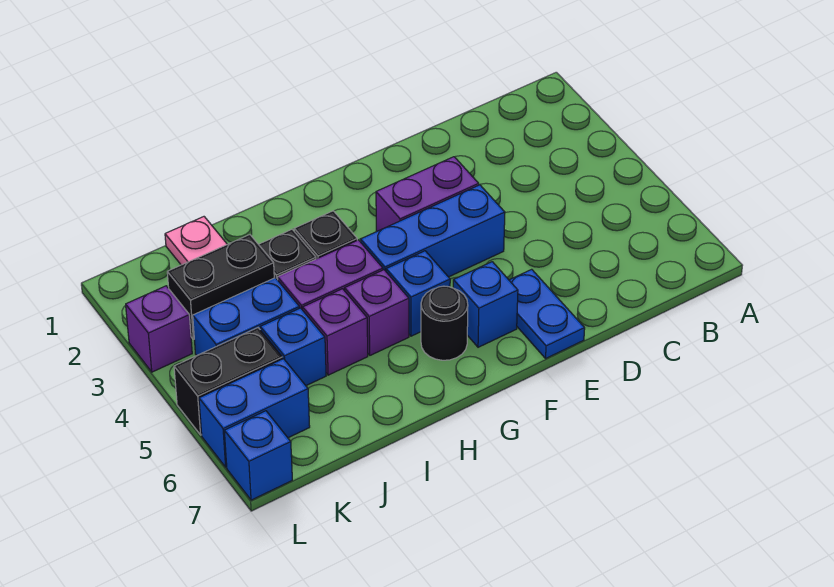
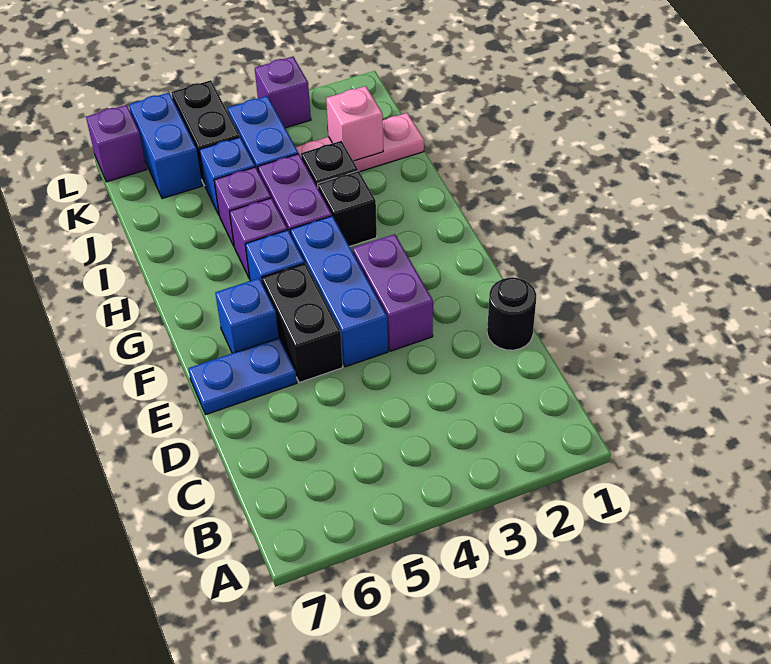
black 1x1 round brick [421,286,468,360] -> black 1x1 round brick moved to [487,277,536,350]
none -> pink 1x1 brick [326,86,383,161]
black 1x2 brick [167,235,274,340] -> black 1x2 brick moved to [262,263,343,383]
blue 1x1 brick [224,411,292,500] -> purple 1x1 brick [86,105,147,182]

